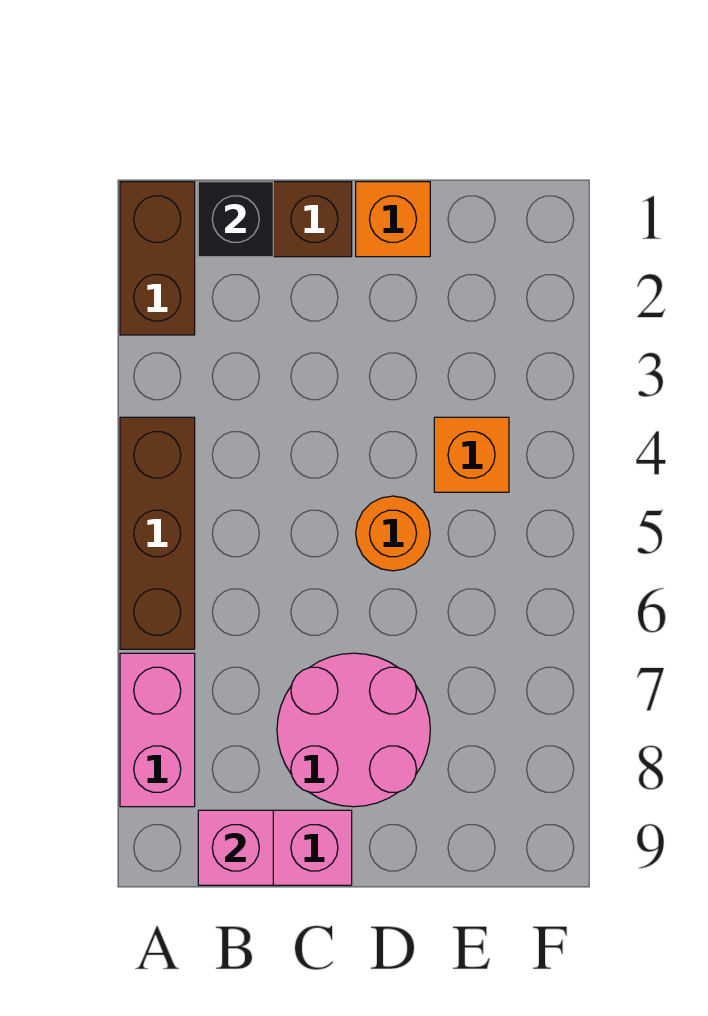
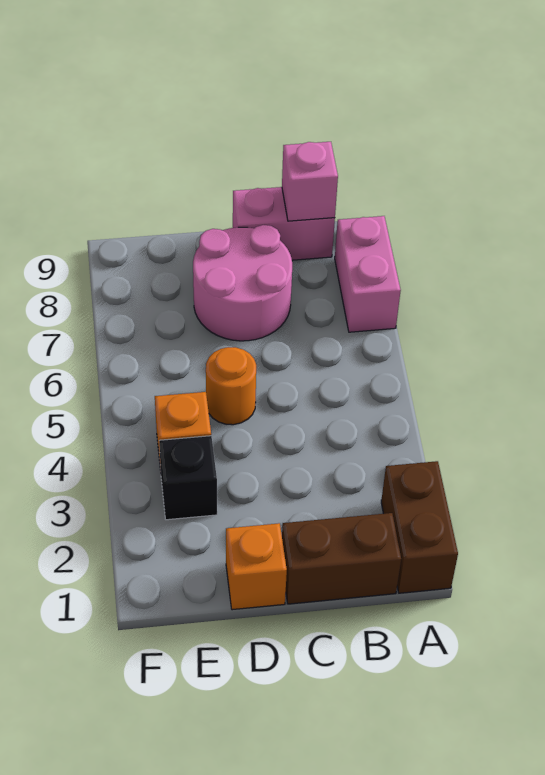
brown 1x3 brick [120,417,195,649] -> none
black 1x1 brick [198,182,273,257] -> black 1x1 brick moved to [159,436,217,520]

